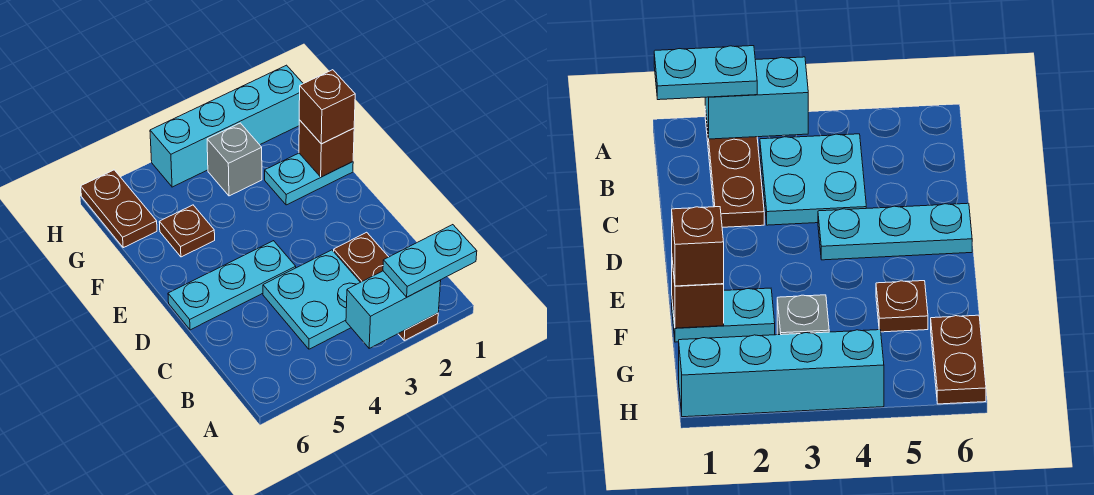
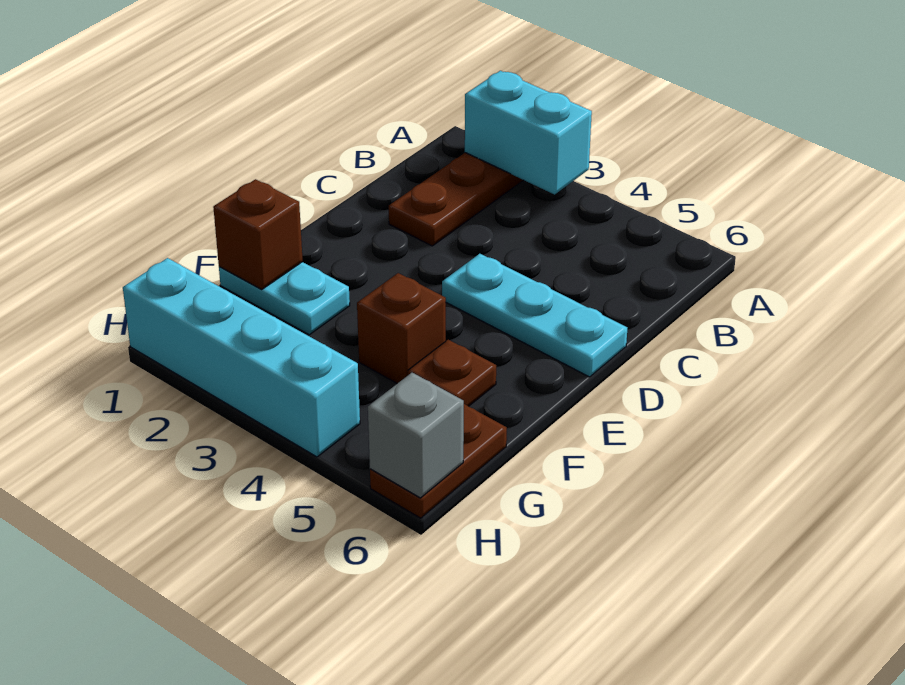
cyan 1x2 plate [383,225,477,297] -> none
cyan 2x2 plate [263,250,360,349] -> none
brown 1x1 brick [299,70,355,144] -> brown 1x1 brick moved to [357,273,446,383]
grey 1x1 brick [207,123,262,196] -> grey 1x1 brick moved to [368,373,464,498]

